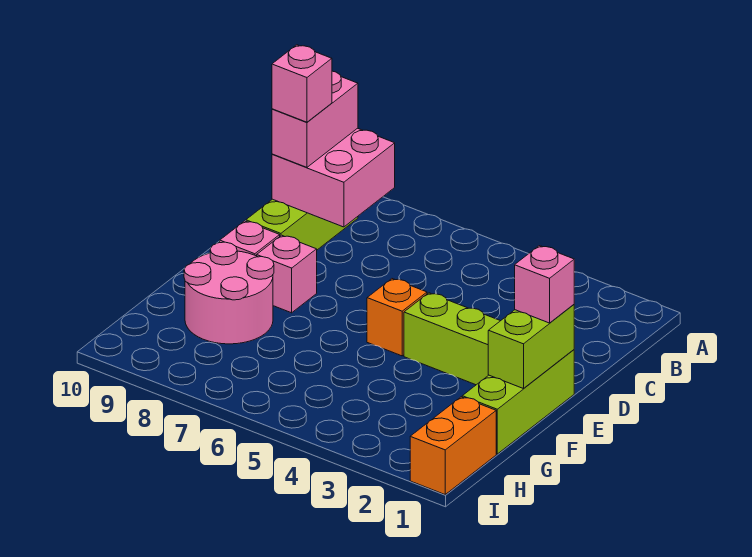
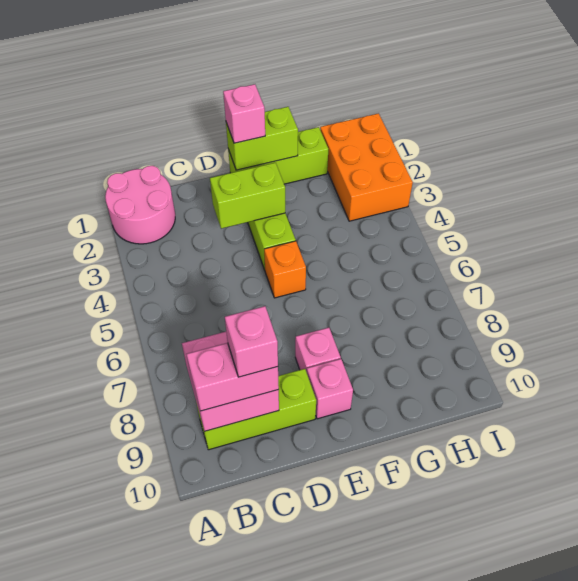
none -> lime 1x2 brick [210,163,285,229]
pink 2x2 round brick [184,242,274,344] -> pink 2x2 round brick moved to [105,166,175,244]
orange 1x2 brick [410,397,496,494] -> orange 2x3 brick [320,113,413,221]

